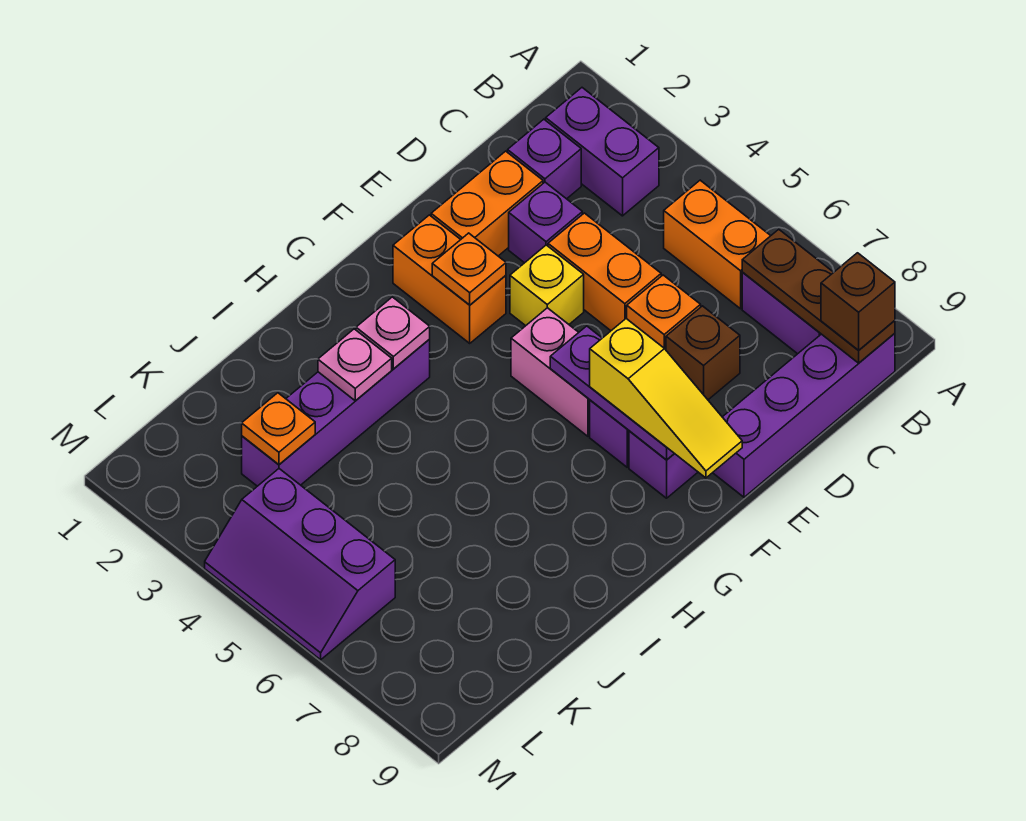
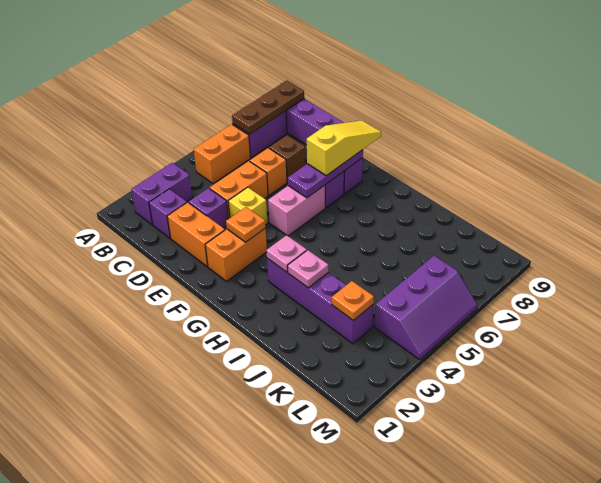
brown 1x1 brick [821,253,895,350] -> none

